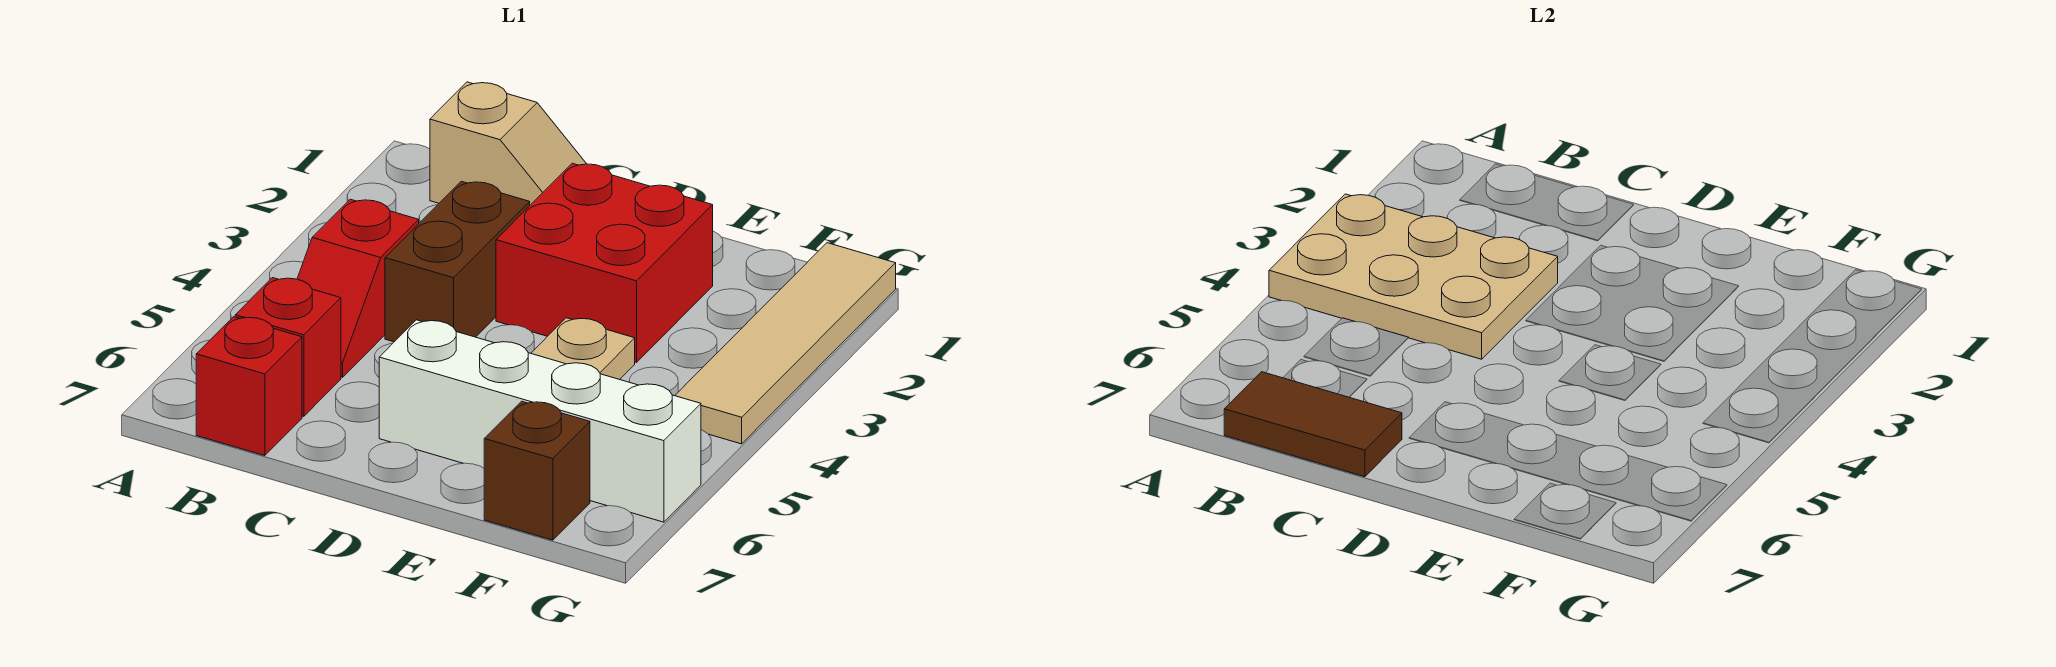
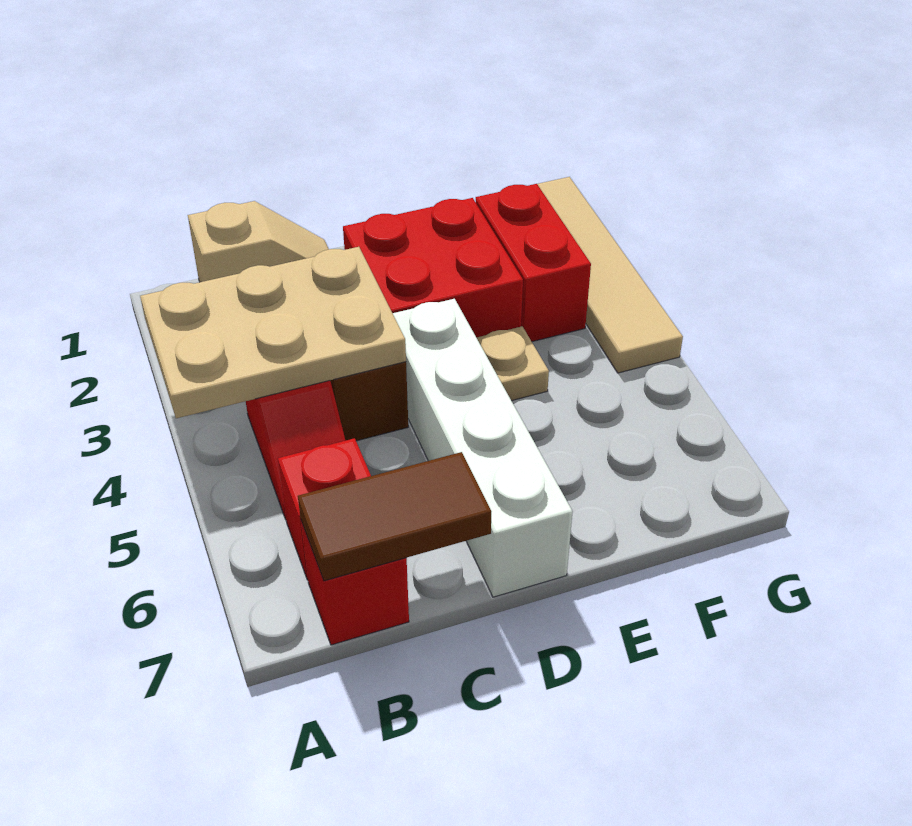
white 1x4 brick [379,320,701,522] -> white 1x4 brick turned to [393,299,573,597]
none -> red 1x2 brick [476,184,591,342]
brown 1x1 brick [484,401,590,540] -> none

